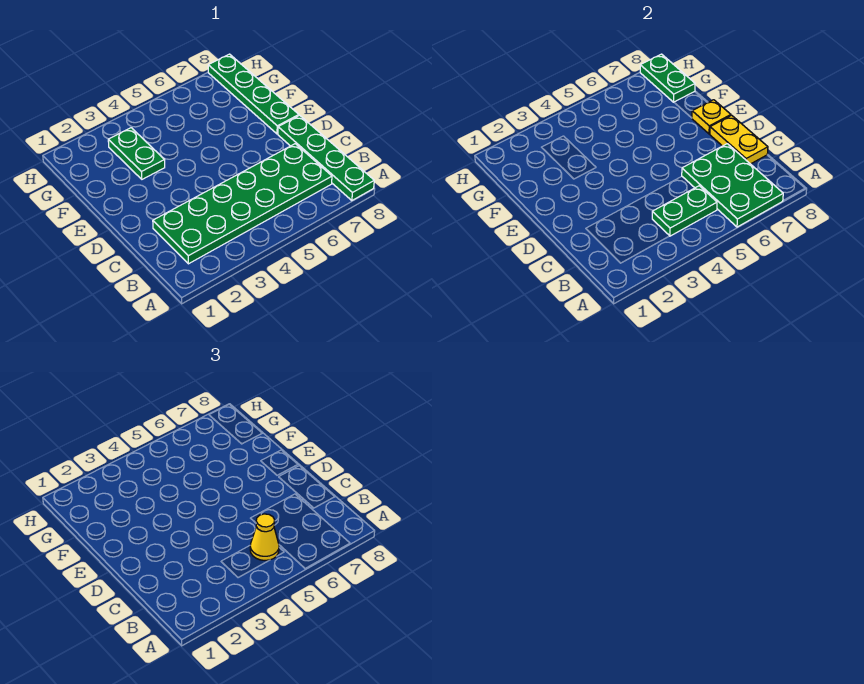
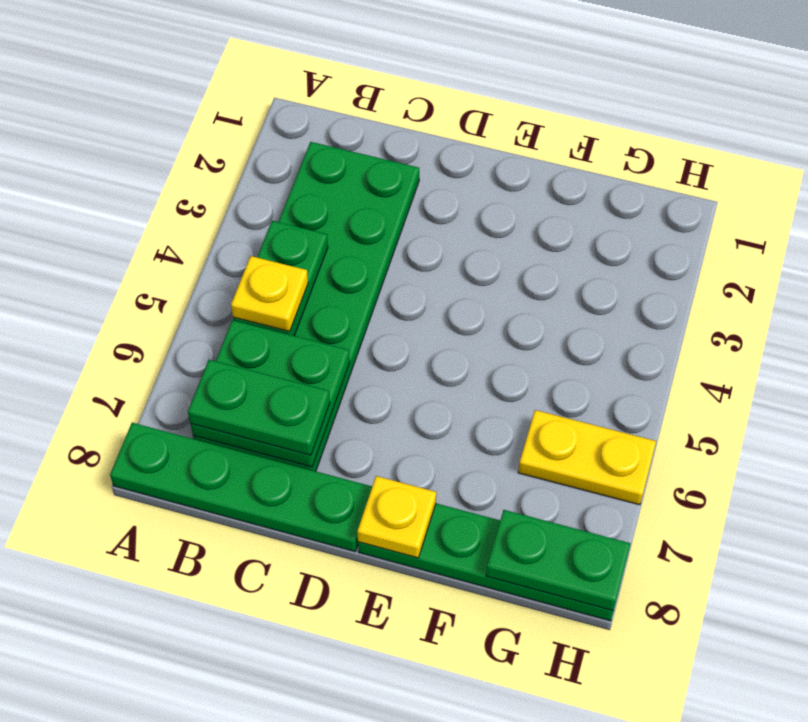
green 2x3 plate [682,144,783,227] -> green 2x2 plate [191,320,350,467]
yellow 1x1 cone [250,514,279,560] -> yellow 1x1 plate [231,256,308,332]
yellow 1x2 plate [710,115,768,164] -> yellow 1x2 plate moved to [518,410,656,505]
green 1x2 plate [108,128,165,179] -> green 1x2 plate moved to [188,360,330,455]

